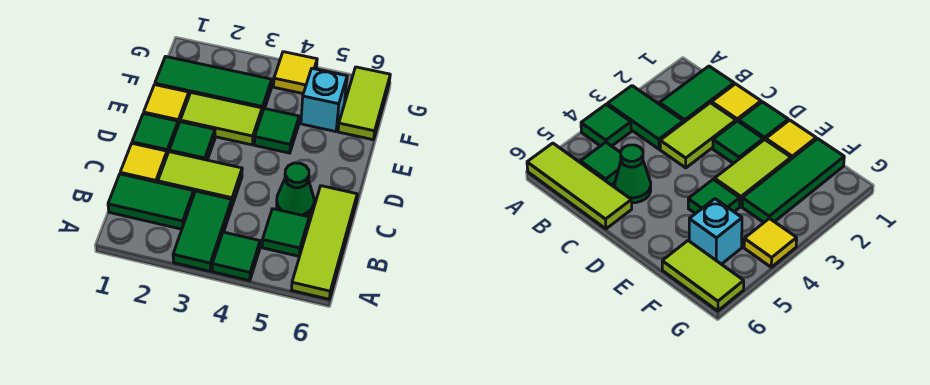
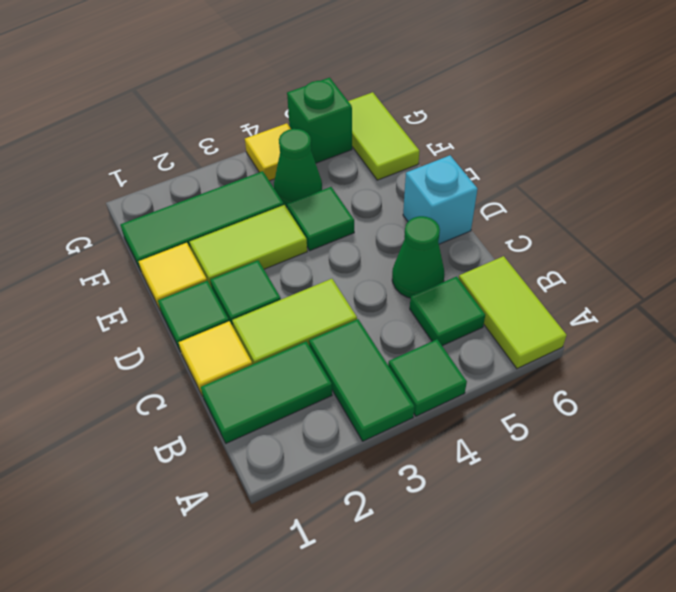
lime 1x3 tile [292,186,357,299] -> lime 1x2 tile [459,256,567,369]
none -> green 1x1 cone [274,129,322,207]
cyan 1x1 brick [301,68,347,132] -> cyan 1x1 brick moved to [403,155,477,244]
none -> green 1x1 brick [287,78,352,163]

